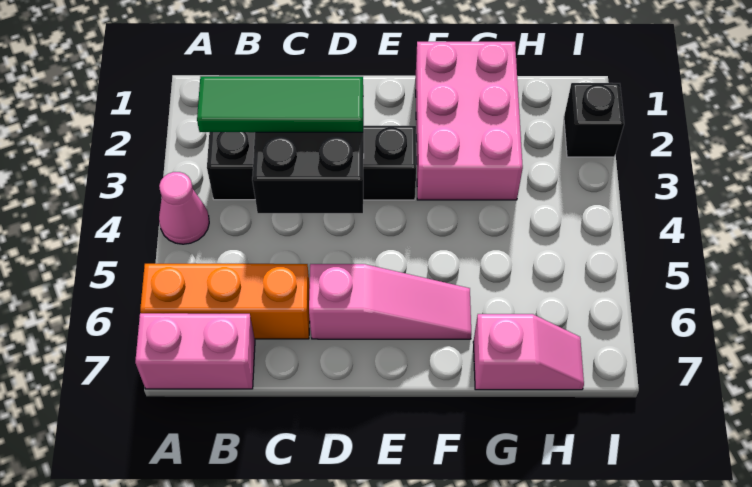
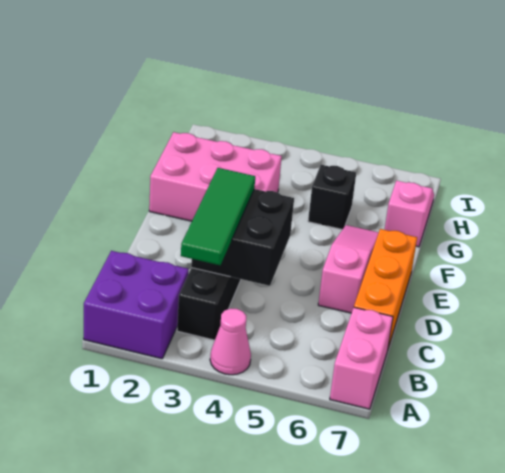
none -> purple 2x2 brick [84,251,189,359]
orange 1x3 brick [140,263,310,339] -> orange 1x3 brick moved to [354,229,417,351]
black 1x1 brick [564,83,624,157] -> black 1x1 brick moved to [308,165,356,230]

